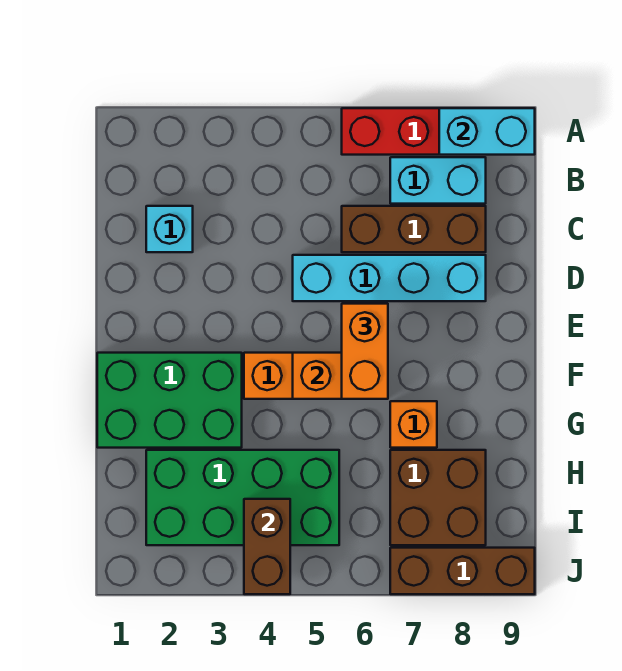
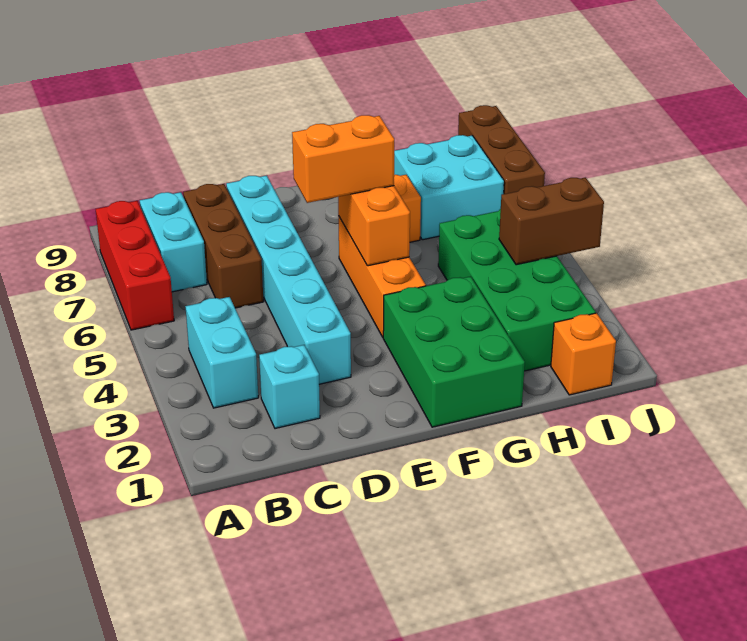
cyan 1x2 brick [439,108,535,155] -> cyan 1x2 brick moved to [185,297,258,408]
cyan 1x4 brick [293,255,486,301] -> cyan 1x6 brick [226,175,351,384]
brown 2x2 brick [390,450,486,545] -> cyan 2x2 brick [394,135,504,240]
none -> orange 1x1 brick [551,313,616,395]

